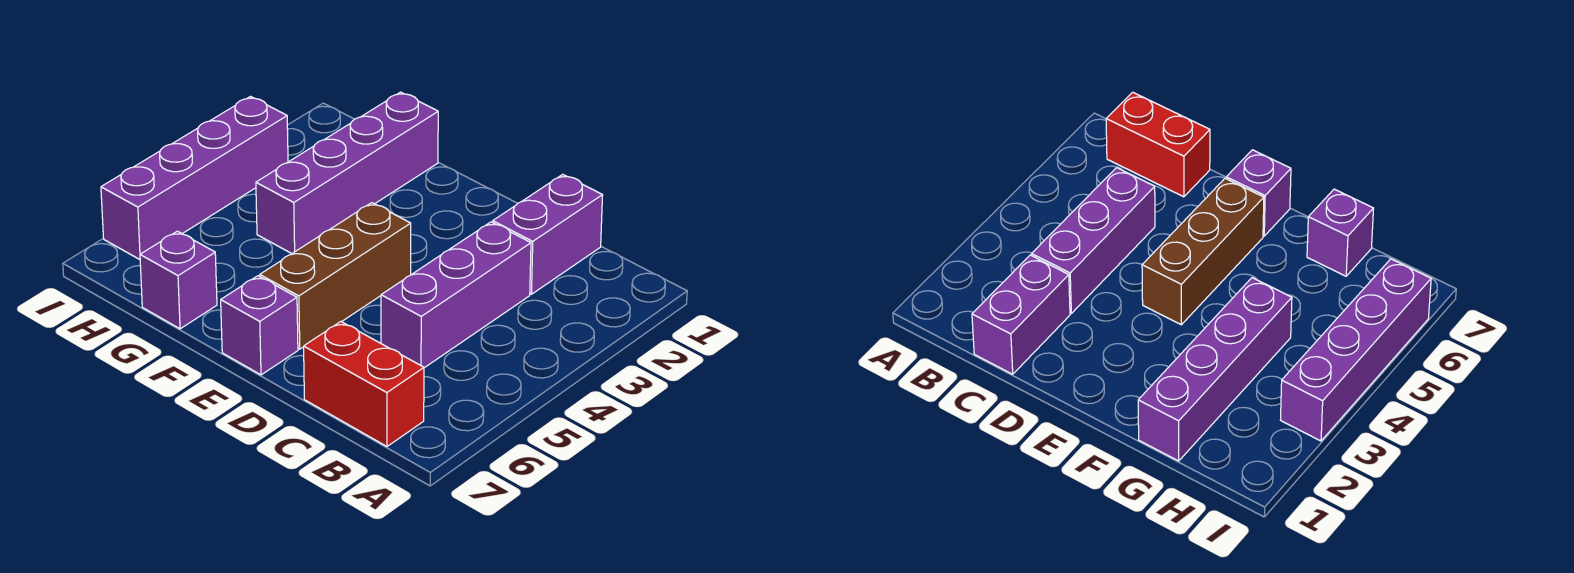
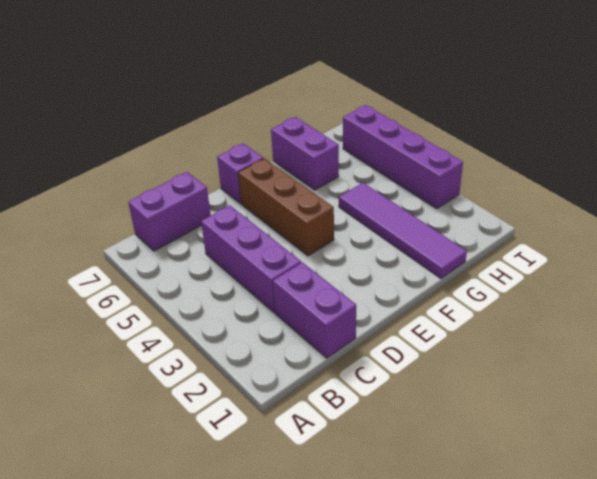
red 1x2 brick [304,322,424,446] -> purple 1x2 brick [128,172,211,251]
purple 1x4 brick [256,92,438,254] -> purple 1x4 tile [339,183,467,278]
purple 1x1 brick [140,231,217,329] -> purple 1x2 brick [271,117,339,190]

